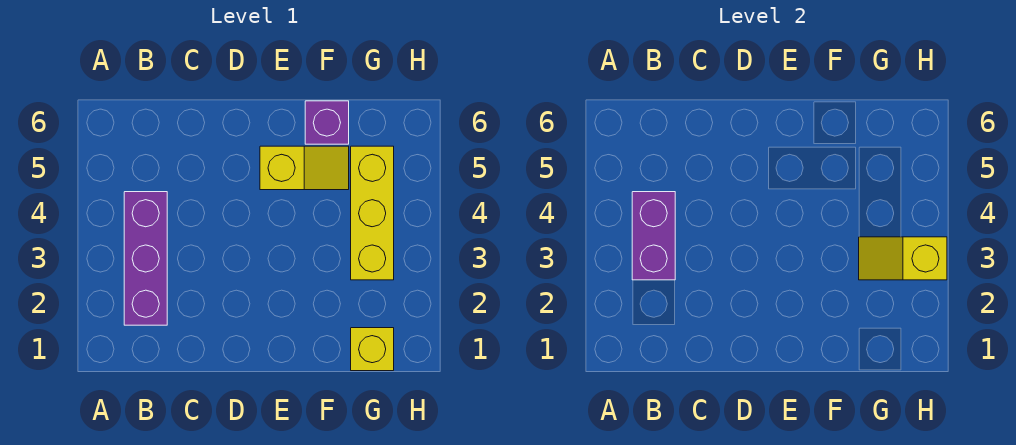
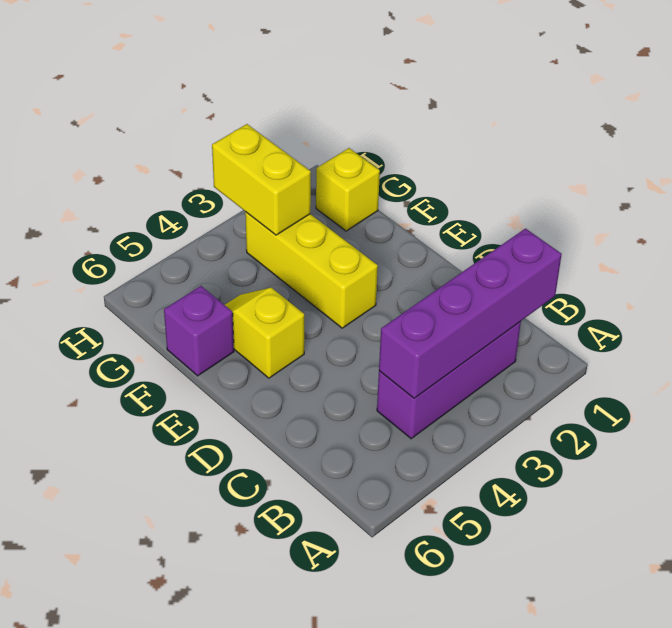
purple 1x2 brick [632,192,675,280] -> purple 1x4 brick [379,229,562,398]
yellow 1x3 brick [351,146,394,280] -> yellow 1x3 brick turned to [245,212,378,328]
yellow 1x2 slope [859,237,947,280] -> yellow 1x2 brick [212,124,311,235]

